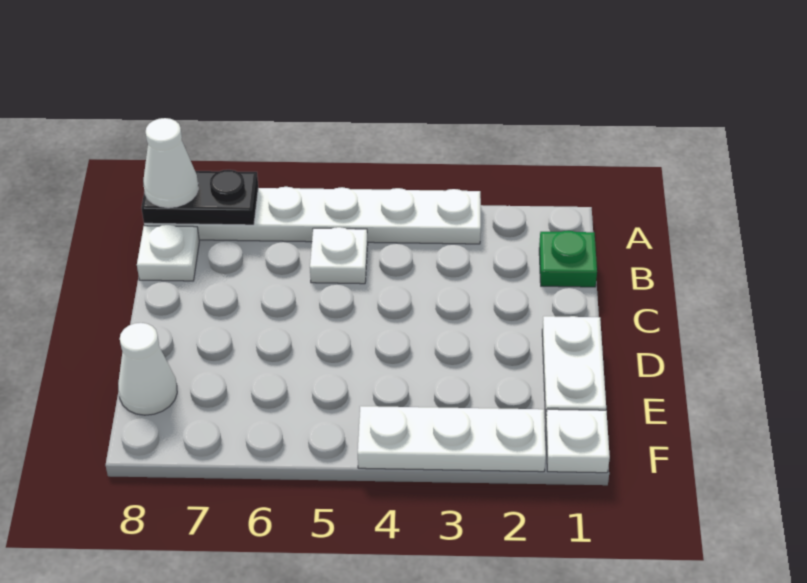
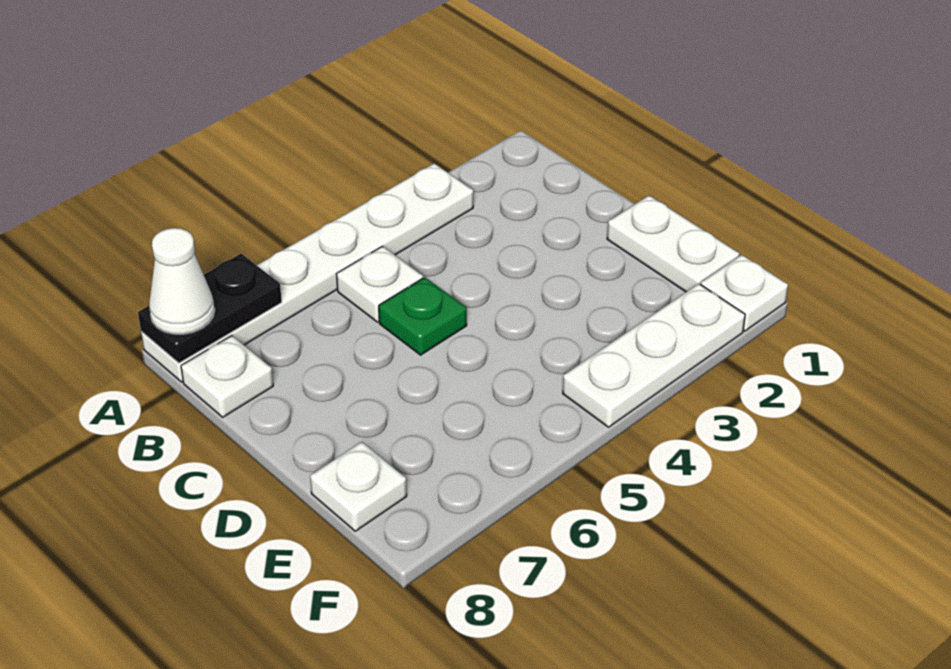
green 1x1 plate [539,231,597,287] -> green 1x1 plate moved to [379,277,467,355]
white 1x1 cone [118,323,177,415] -> white 1x1 plate [310,442,407,531]

